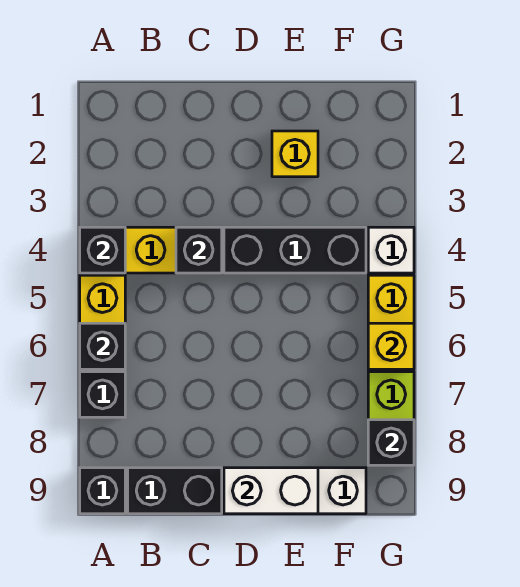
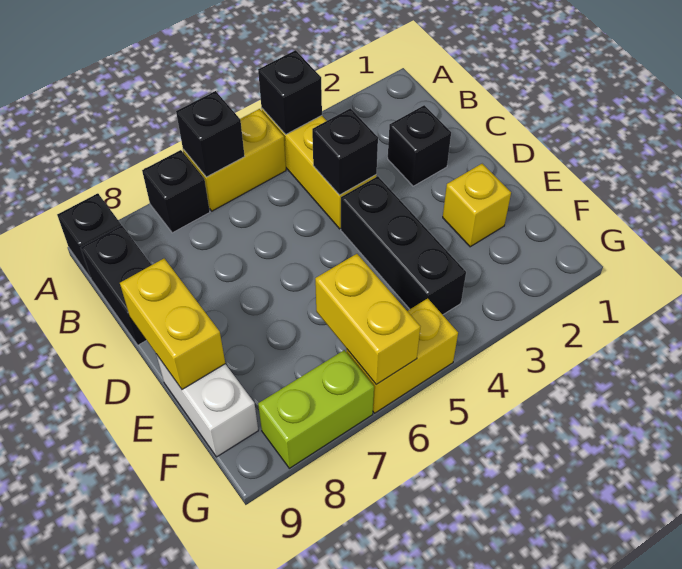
white 1x2 brick [224,468,318,514] -> yellow 1x2 brick [120,259,225,389]
white 1x1 brick [368,227,414,273] -> none
yellow 1x1 brick [368,323,414,369] -> yellow 1x2 brick [315,254,420,384]
black 1x1 brick [368,420,414,465] -> black 1x1 brick moved to [388,105,451,186]

